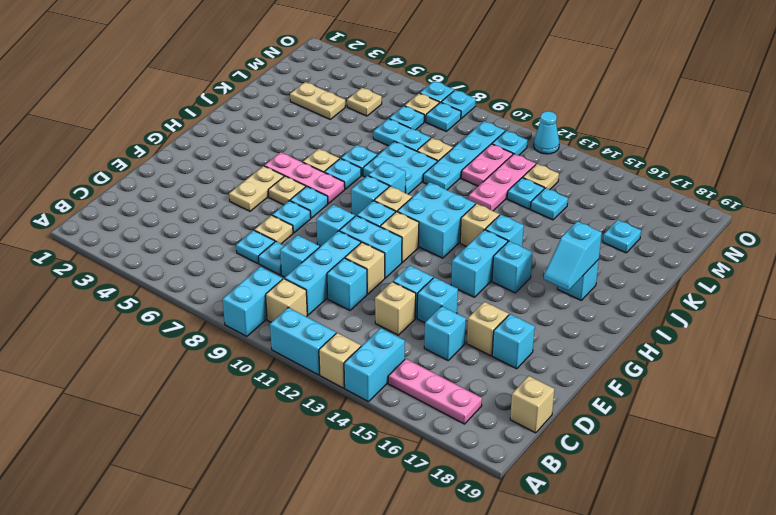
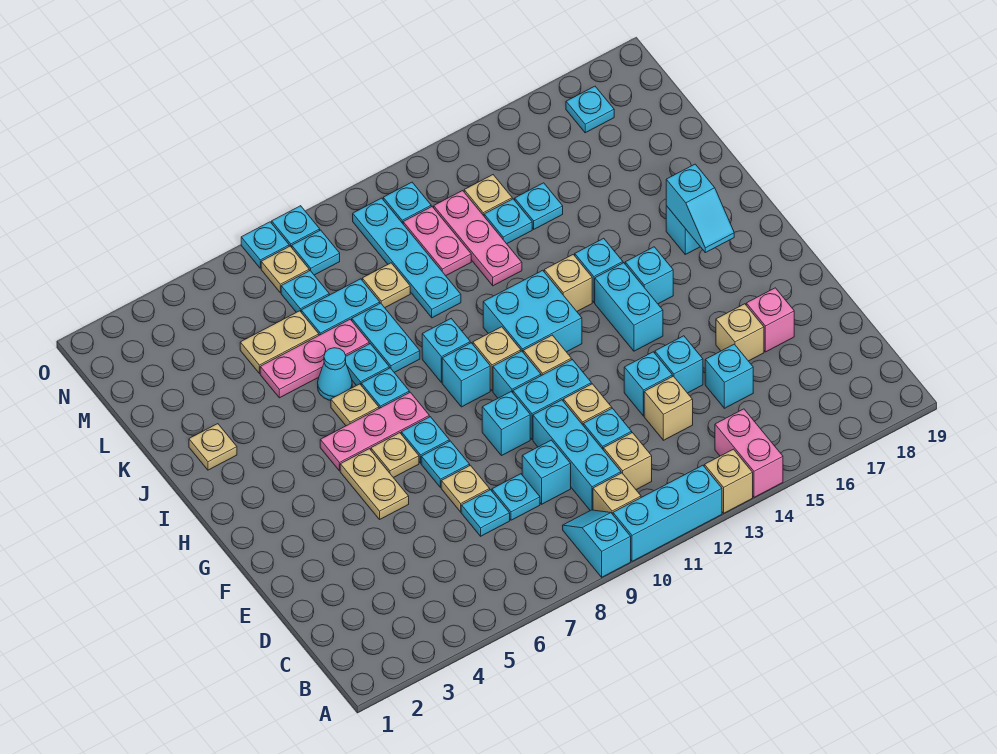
cyan 1x2 brick [223,267,283,336] -> cyan 1x2 slope [563,510,631,577]
cyan 1x2 brick [270,307,336,375] -> cyan 1x3 brick [613,465,722,561]
cyan 1x2 brick [344,328,405,402] -> pink 1x2 brick [715,409,783,497]
pink 1x3 plate [388,359,482,424] -> pink 1x3 plate moved to [260,319,369,398]
tan 1x1 brick [510,376,555,433] -> tan 1x1 brick moved to [603,433,652,490]
cyan 1x1 brick [492,314,535,369] -> pink 1x1 brick [746,288,794,352]
cyan 2x2 plate [363,141,437,194] -> cyan 1x2 plate [352,303,420,373]
tan 1x2 plate [290,82,345,119] -> tan 1x2 plate moved to [240,311,319,373]
cyan 1x1 plate [603,220,641,253] -> cyan 1x1 plate moved to [566,86,614,133]
tan 1x1 plate [347,88,382,116] -> tan 1x1 plate moved to [189,424,237,470]
cyan 1x1 cone [534,111,559,154] -> cyan 1x1 cone moved to [318,348,352,400]

